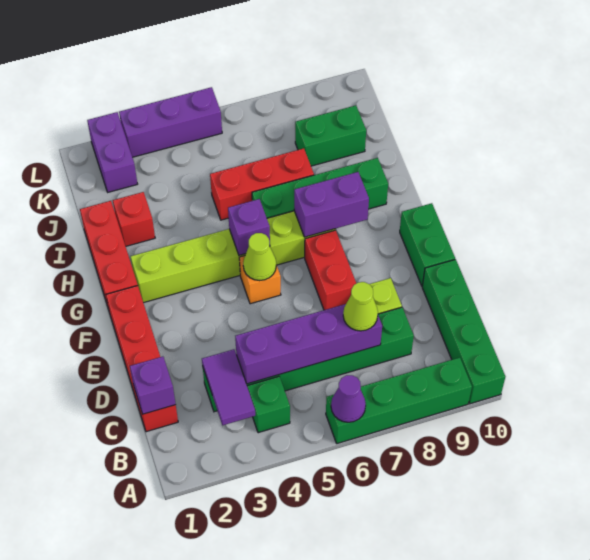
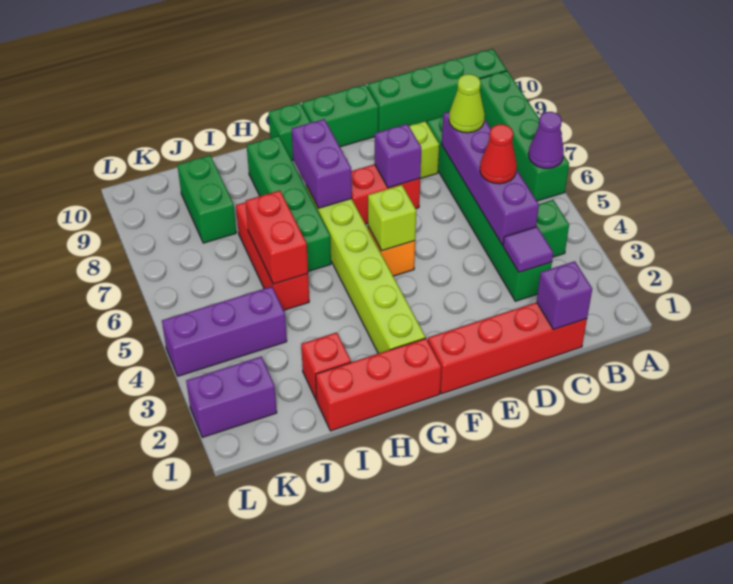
purple 1x2 tile [202,349,255,425] -> purple 1x1 tile [503,226,553,272]
none -> red 1x1 cone [480,124,517,184]
lime 1x1 cone [243,233,276,281] -> lime 1x1 brick [368,185,416,251]
purple 1x1 brick [228,199,270,255] -> purple 1x1 brick moved to [375,124,421,188]
none -> green 1x1 brick [269,103,310,161]
none -> red 1x2 brick [246,190,308,284]
purple 1x3 brick [119,87,222,157] -> purple 1x3 brick turned to [162,287,287,376]

